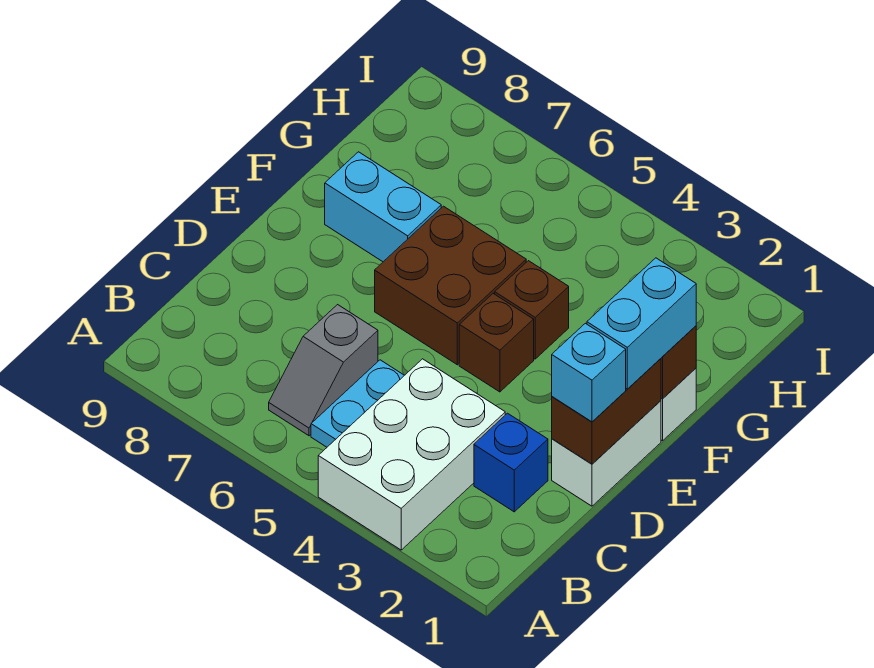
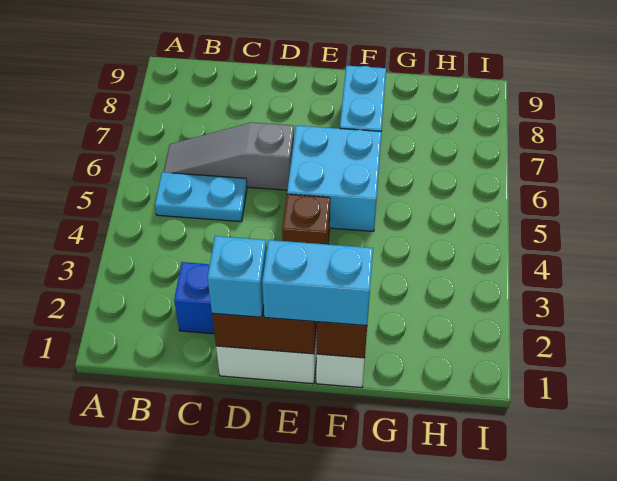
white 2x3 brick [318,359,505,550] -> none
grey 1x2 slope [269,305,378,436] -> grey 1x3 slope [164,122,294,190]
brown 2x2 brick [375,206,526,365] -> cyan 2x2 brick [287,126,382,231]
brown 1x1 brick [495,261,569,359] -> none

